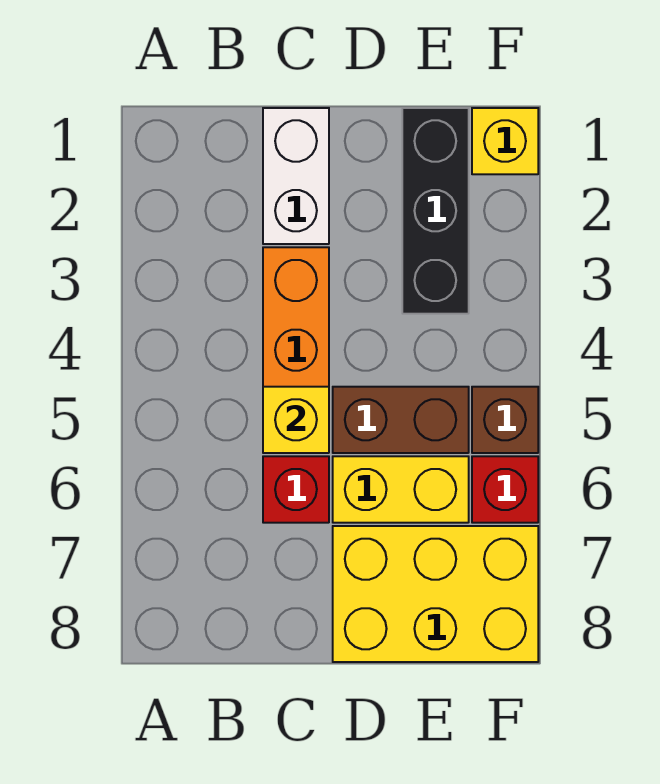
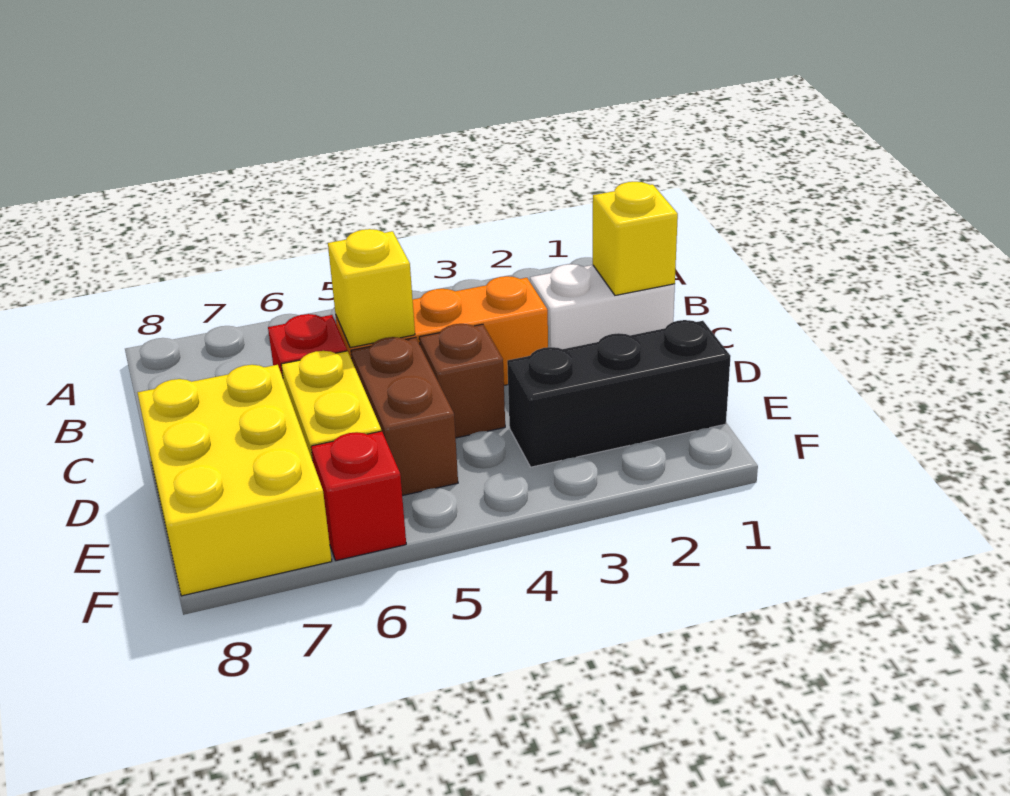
yellow 1x1 brick [472,108,538,174] -> yellow 1x1 brick moved to [593,182,678,295]
brown 1x1 brick [472,387,538,453] -> brown 1x1 brick moved to [419,324,505,438]

